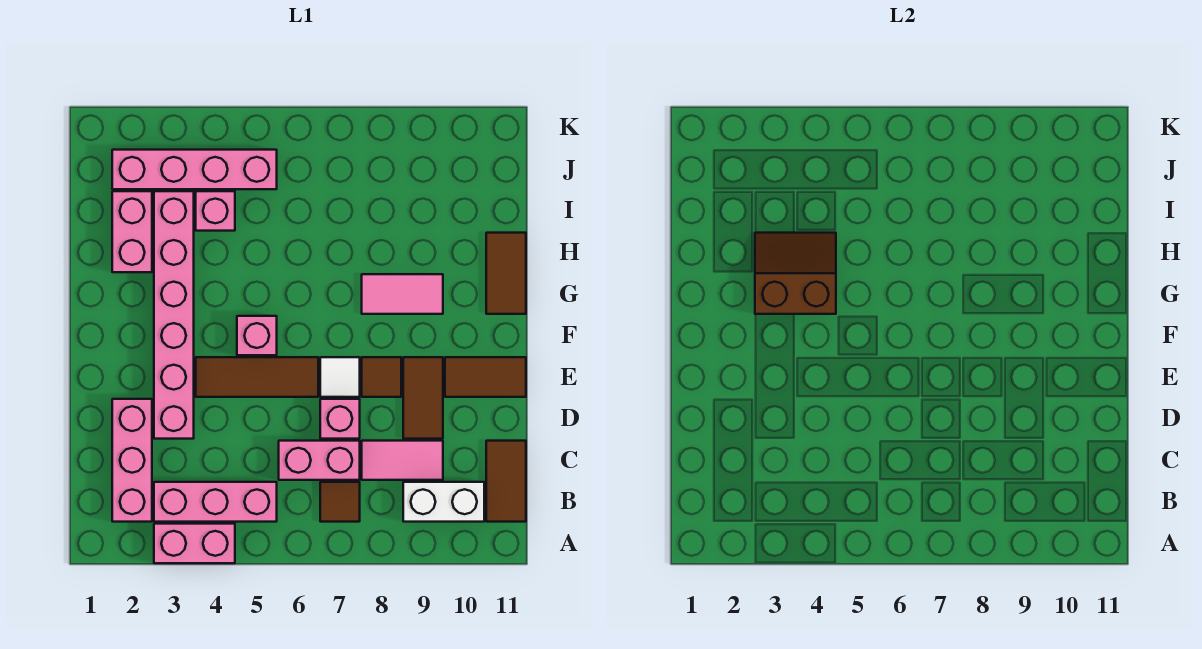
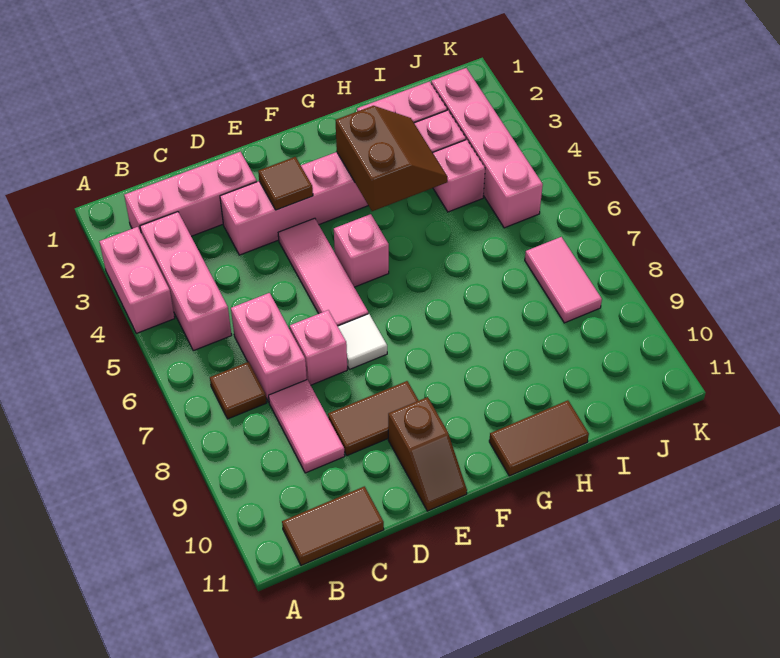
white 1x2 brick [403,482,484,522] -> none
brown 1x3 tile [196,357,318,397] -> pink 1x3 tile [278,218,368,326]
brown 1x1 tile [362,357,401,397] -> brown 1x1 tile moved to [258,157,313,210]
brown 1x2 tile [445,357,526,397] -> brown 1x2 slope [388,397,467,511]
pink 1x2 tile [362,274,443,314] -> pink 1x2 tile moved to [525,237,602,323]

